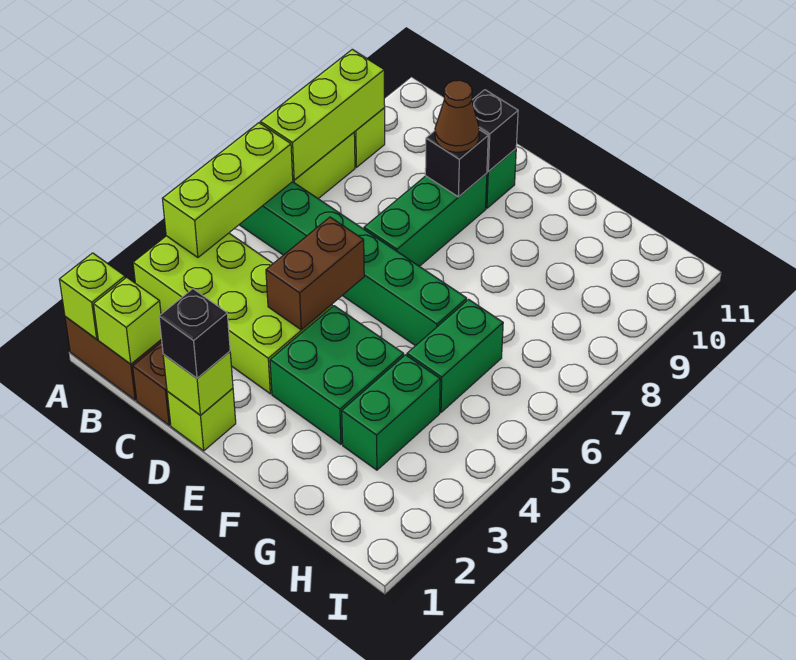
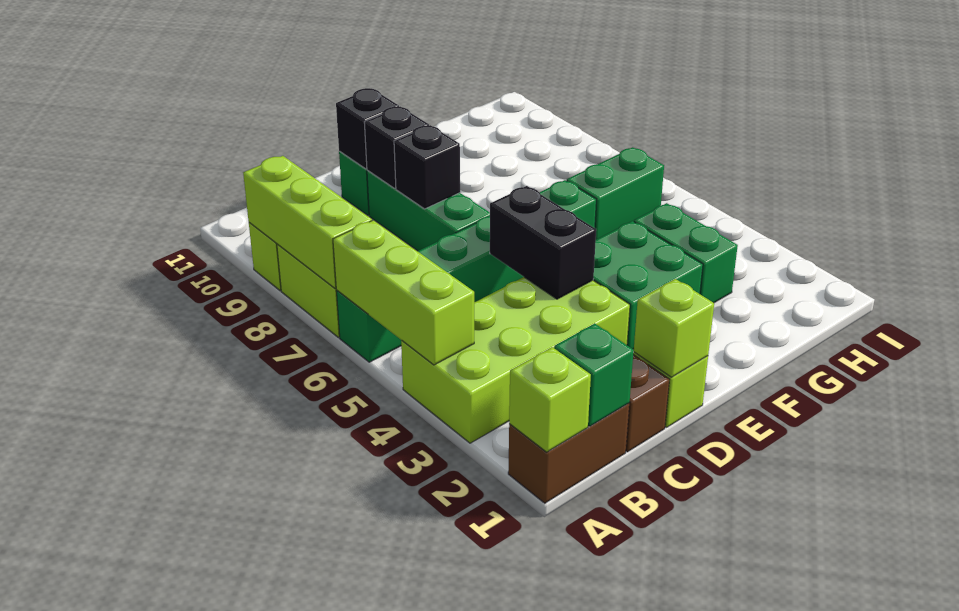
lime 1x1 brick [94,277,161,364] -> green 1x1 brick [554,323,634,426]
black 1x1 brick [159,289,230,378] -> black 1x1 brick moved to [394,125,460,209]
brown 1x2 brick [266,217,364,330] -> black 1x2 brick [490,186,596,299]
brown 1x1 cone [435,80,479,152] -> none
green 1x2 brick [407,299,503,412] -> green 1x2 brick turned to [567,147,664,239]

